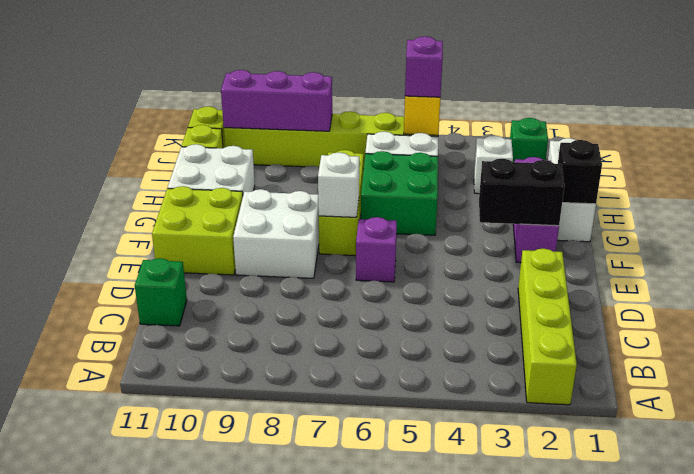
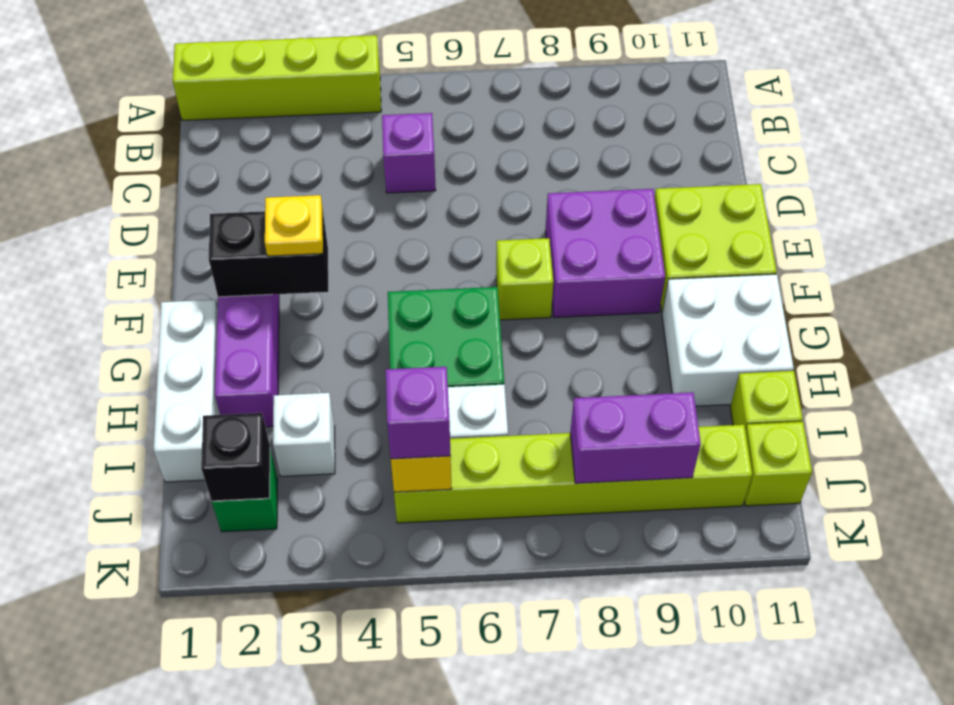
lime 1x4 brick [518,248,577,405] -> lime 1x4 brick turned to [173,35,381,120]
green 1x1 brick [135,258,187,326] -> none
purple 1x1 brick [356,217,397,282] -> purple 1x1 brick moved to [382,113,436,193]
white 2x2 brick [233,189,319,278] -> purple 2x2 brick [546,189,665,317]
none -> yellow 1x1 plate [265,195,323,256]
lime 1x3 brick [319,150,364,256] -> lime 1x1 brick [496,238,553,320]
white 1x1 brick [318,152,359,217] -> none
black 1x1 brick [558,140,602,204] -> black 1x1 brick moved to [201,413,270,501]
purple 1x3 brick [221,70,332,131] -> purple 1x2 brick [570,392,701,483]

